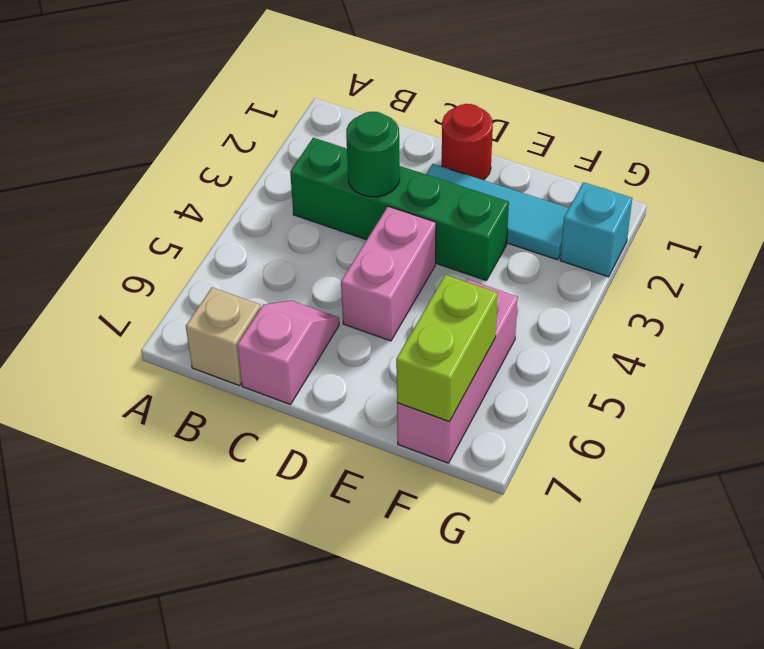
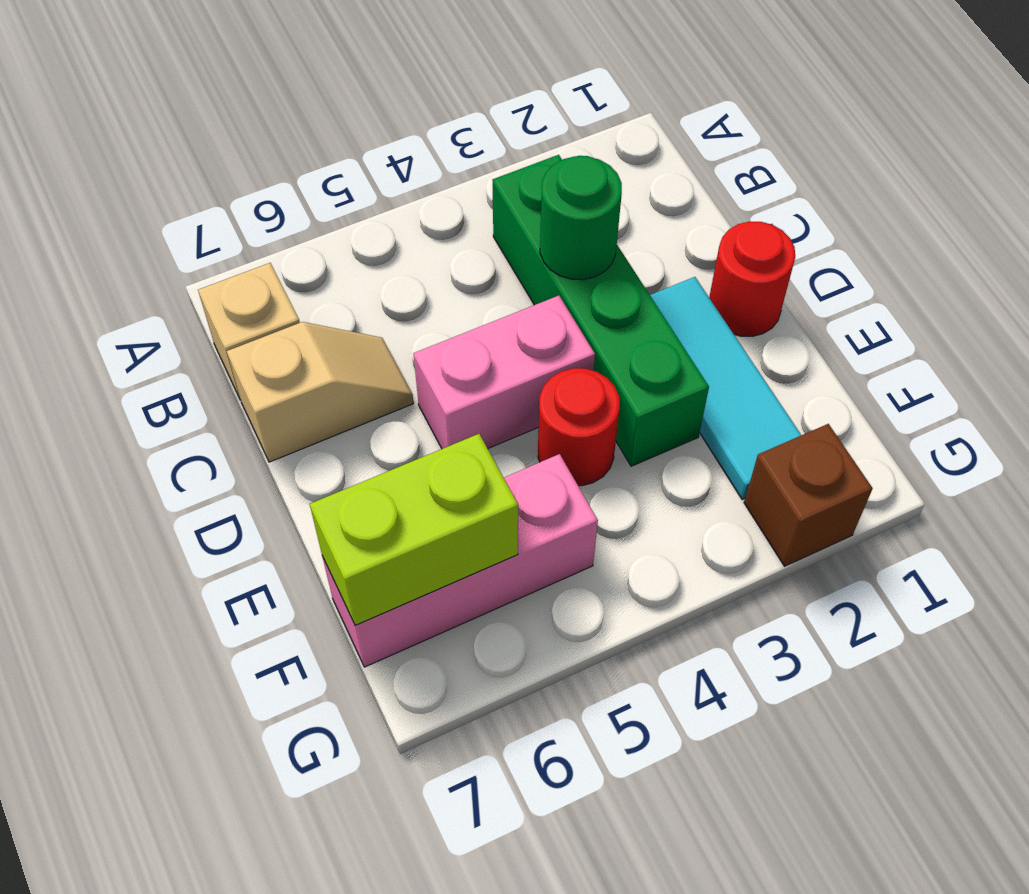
pink 1x2 slope [237,301,339,405] -> tan 1x2 slope [227,322,413,462]
none -> red 1x1 round brick [538,368,620,486]
cyan 1x1 brick [560,182,632,277] -> brown 1x1 brick [744,424,873,566]

